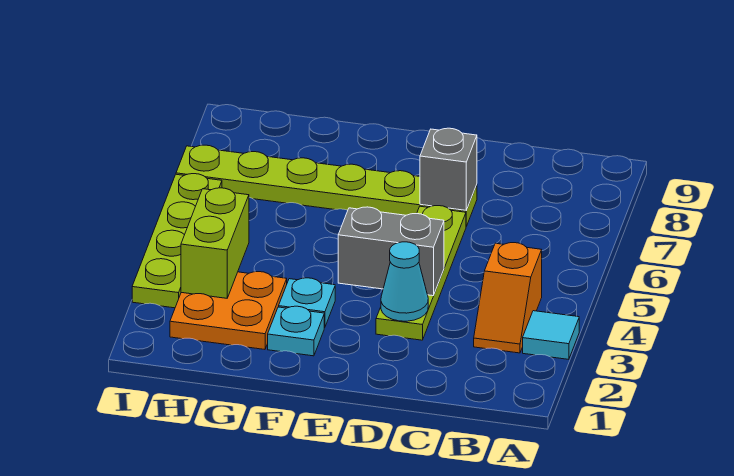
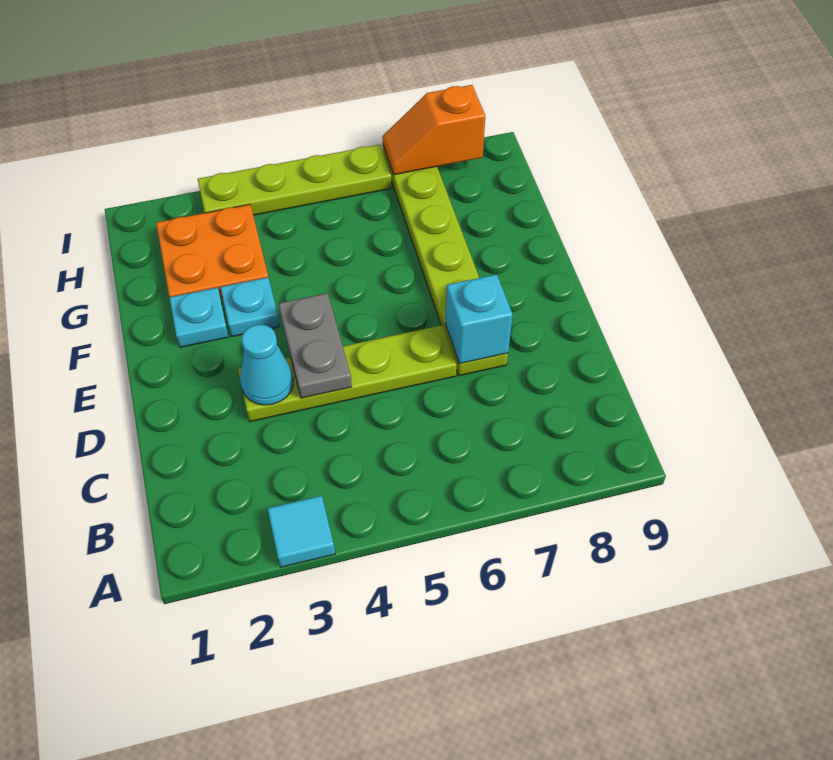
orange 1x2 slope [474,243,542,353] -> orange 1x2 slope moved to [382,85,485,175]
grey 1x2 brick [338,207,444,296] -> grey 1x2 plate [278,293,352,398]
grey 1x1 brick [420,128,477,210] -> cyan 1x1 brick [445,274,513,364]
lime 1x2 brick [181,188,249,298] -> none

